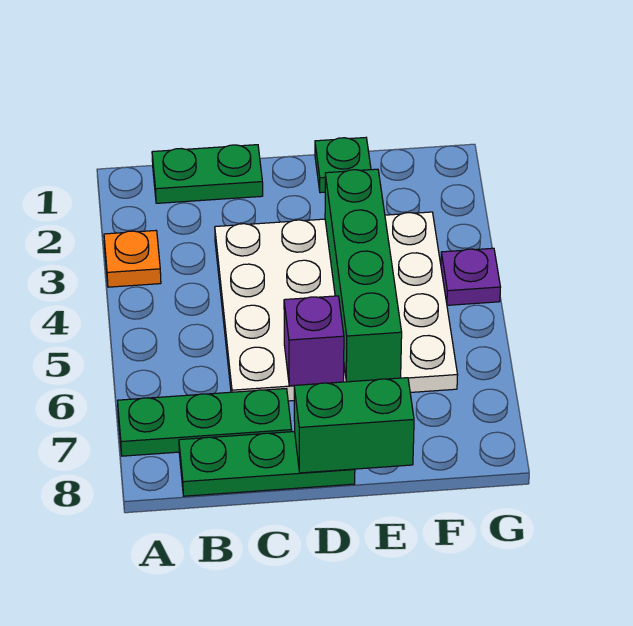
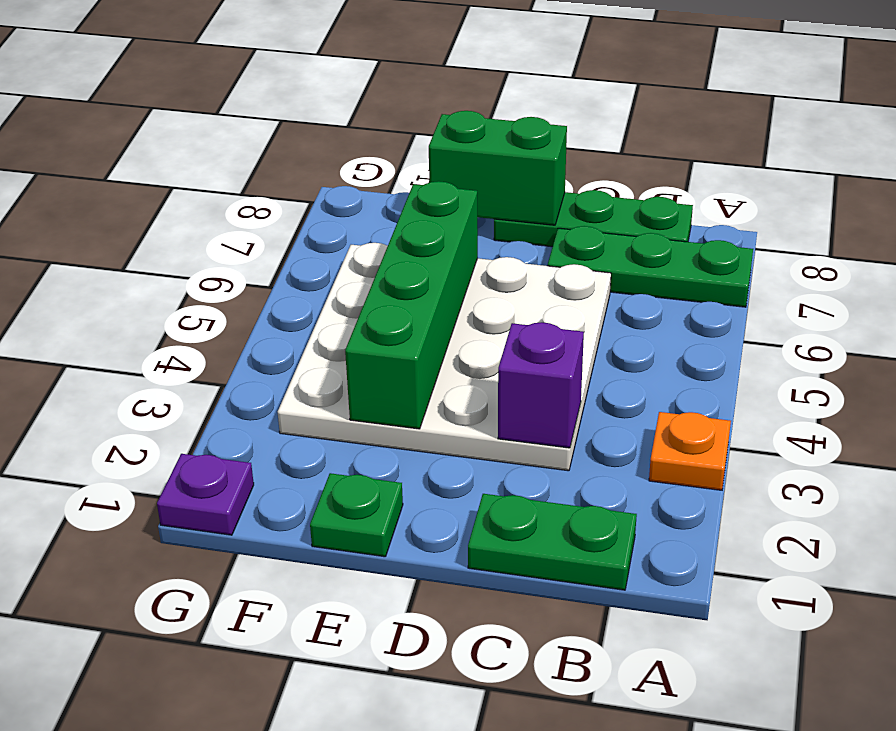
purple 1x1 brick [284,296,344,386] -> purple 1x1 brick moved to [498,322,584,448]
purple 1x1 plate [441,248,501,305] -> purple 1x1 plate moved to [157,454,254,535]

